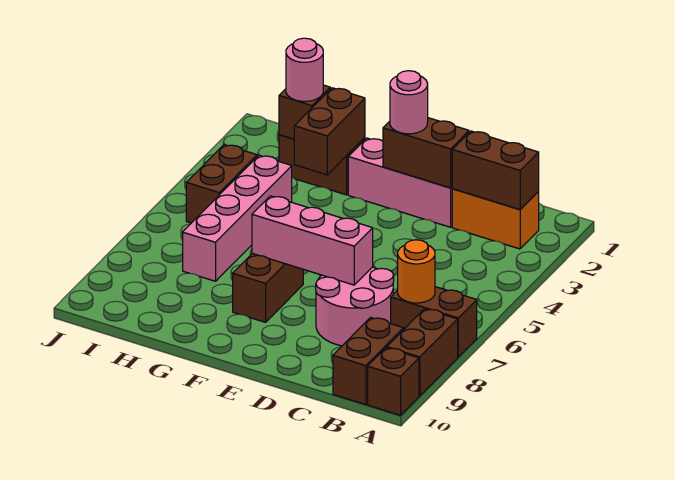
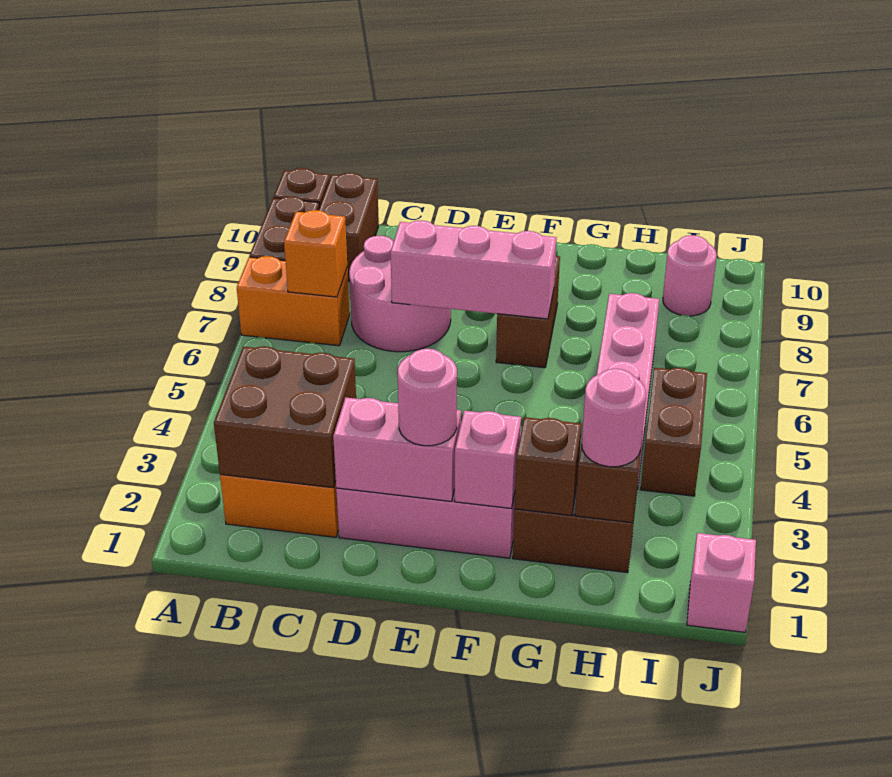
brown 1x2 brick [391,287,477,357] -> orange 1x2 brick [237,256,350,346]
brown 1x2 brick [452,131,539,210] -> brown 2x2 brick [214,346,356,488]
orange 1x1 round brick [398,240,435,303] -> orange 1x1 brick [284,210,347,297]
brown 1x2 brick [383,118,469,188] -> pink 1x2 brick [333,397,461,501]
none -> pink 1x1 brick [455,411,521,509]
brown 1x2 brick [294,88,365,175] -> brown 1x1 brick [515,417,582,516]
none -> pink 1x1 round brick [663,235,717,316]
none -> pink 1x1 brick [687,533,756,632]

